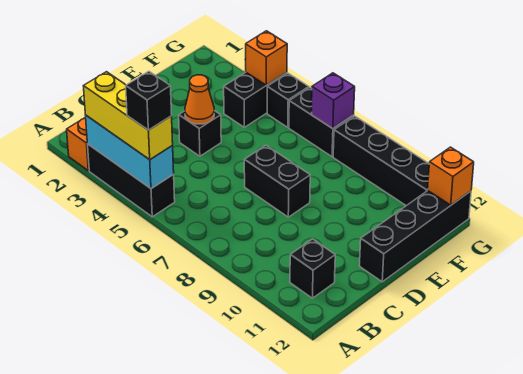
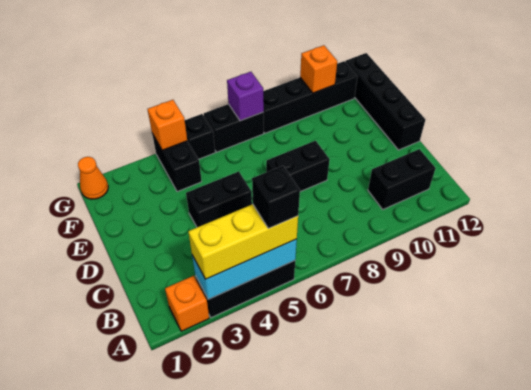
black 1x1 brick [290,239,335,298] -> black 1x2 brick [368,149,436,209]
black 1x1 brick [179,111,221,156] -> black 1x2 brick [186,172,252,227]
orange 1x1 cone [185,75,214,124] -> orange 1x1 cone moved to [78,157,108,199]
orange 1x1 brick [428,147,474,205] -> orange 1x1 brick moved to [300,45,337,93]

